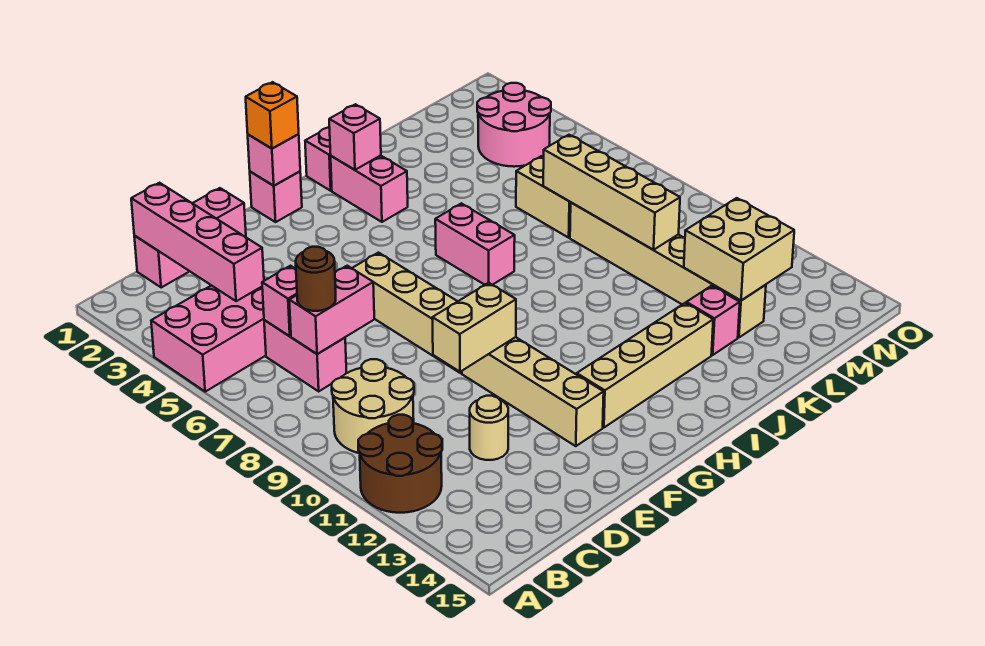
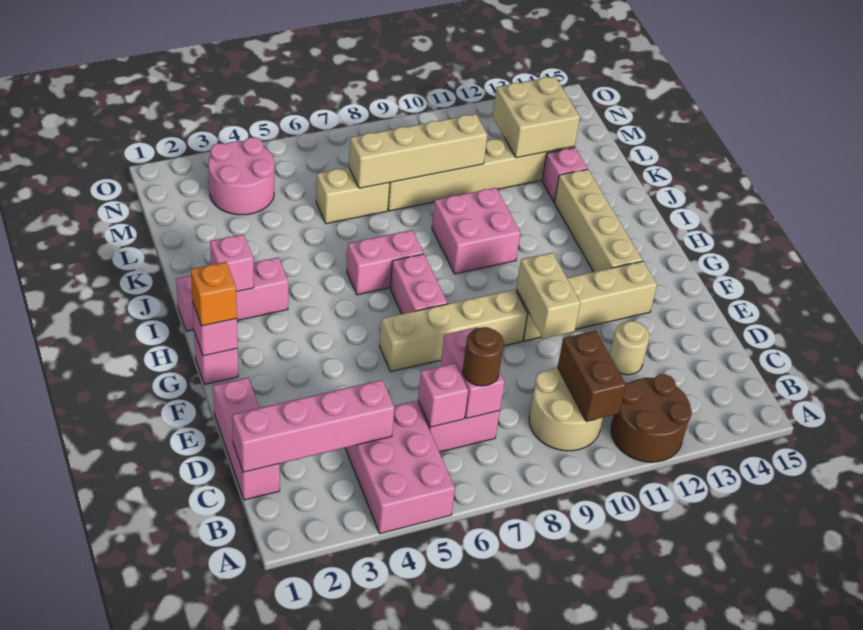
none -> brown 1x2 brick [558,331,626,422]
none -> pink 1x2 brick [390,254,447,314]
none -> pink 2x2 brick [432,188,520,274]

